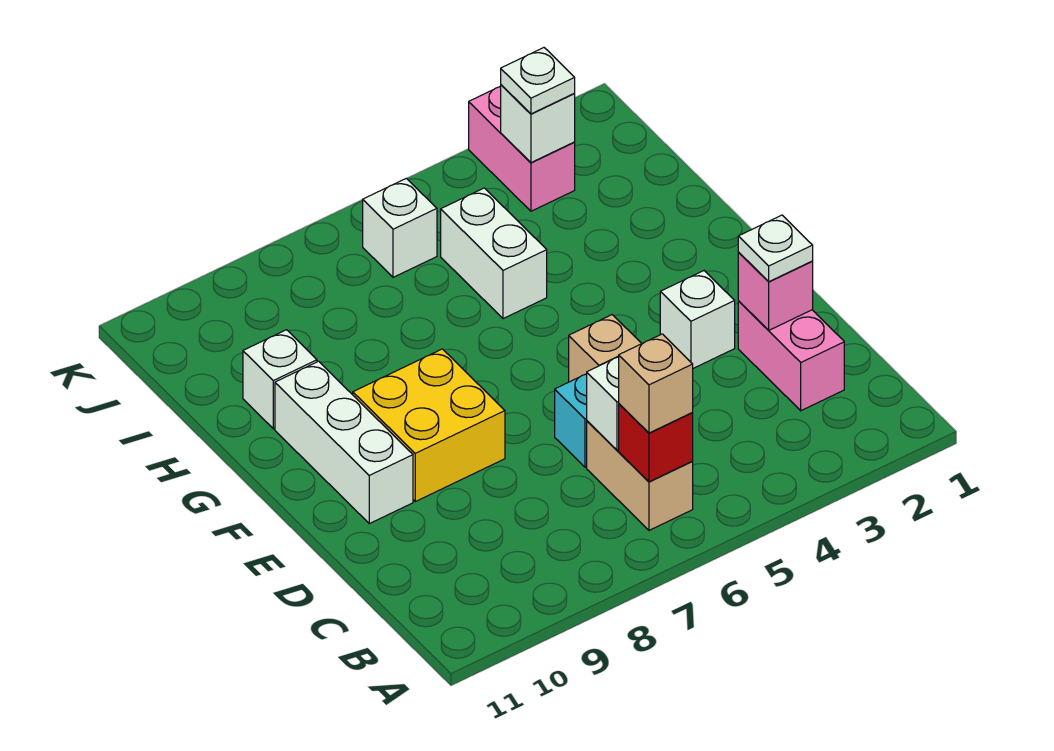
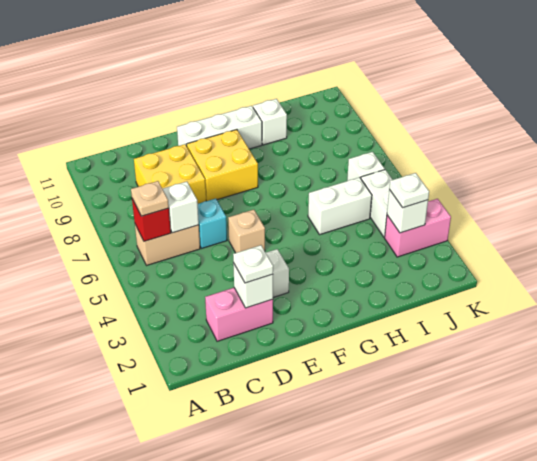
tan 1x1 brick [619,334,693,433] -> tan 1x1 plate [131,181,169,216]
none -> yellow 2x2 brick [134,144,206,204]
pink 1x1 brick [738,252,813,330] -> white 1x1 brick [233,263,273,308]
none -> white 1x2 brick [361,170,393,237]

